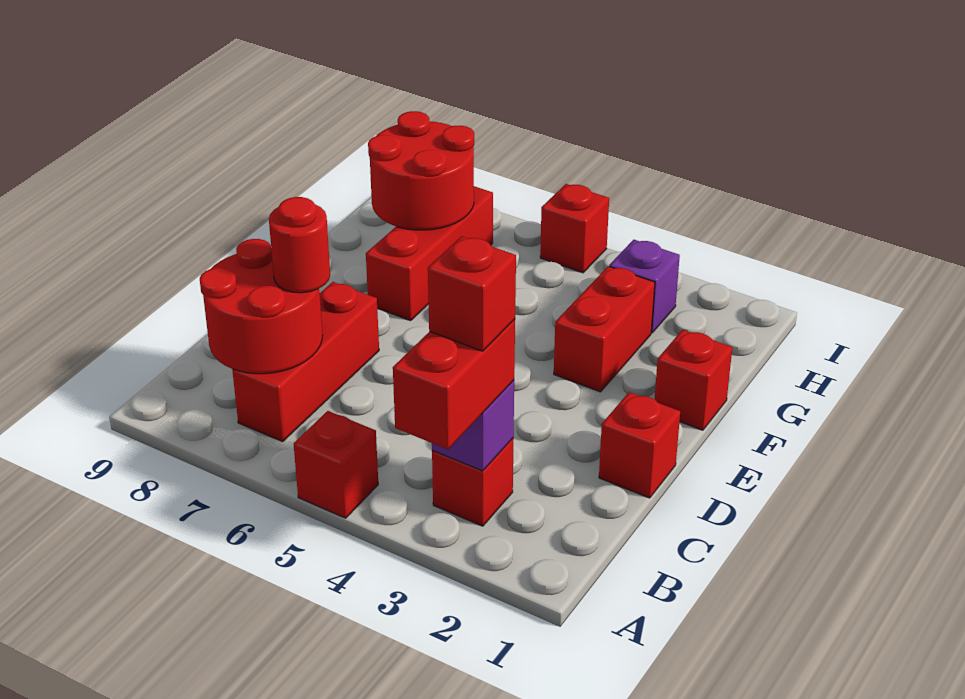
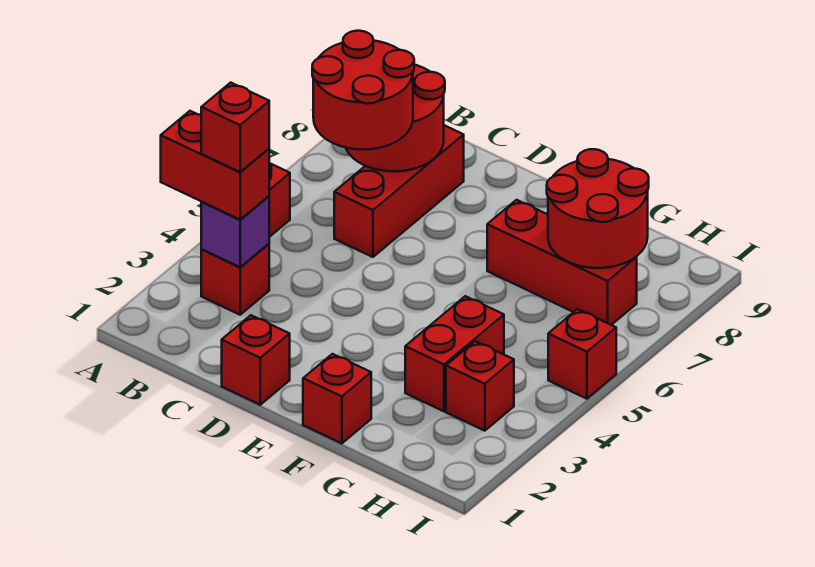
red 1x3 brick [232,282,379,442] -> red 1x3 brick turned to [334,125,464,257]
red 1x1 round brick [269,197,330,293] -> red 2x2 round brick [312,31,414,150]
red 1x2 brick [554,266,655,392] -> red 1x2 brick turned to [405,296,504,411]
purple 1x1 brick [609,240,680,333] -> red 1x1 brick [446,341,514,431]

